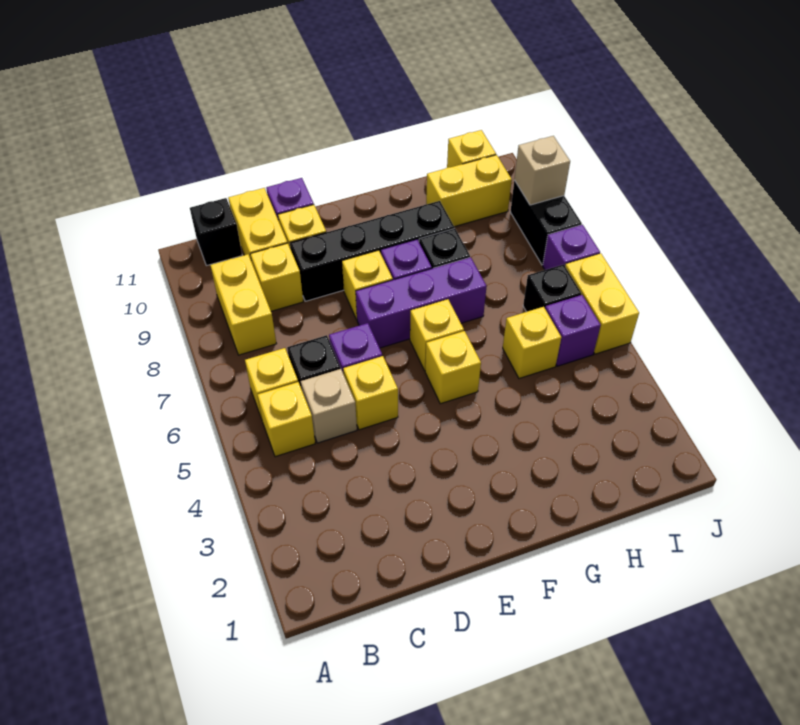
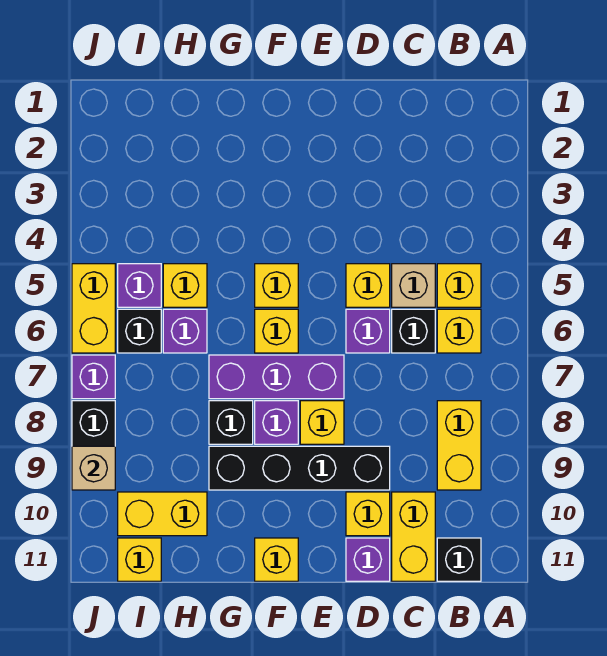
yellow 1x1 brick [250,243,303,311] -> yellow 1x1 brick moved to [255,538,298,581]
none -> purple 1x1 brick [163,309,207,353]

